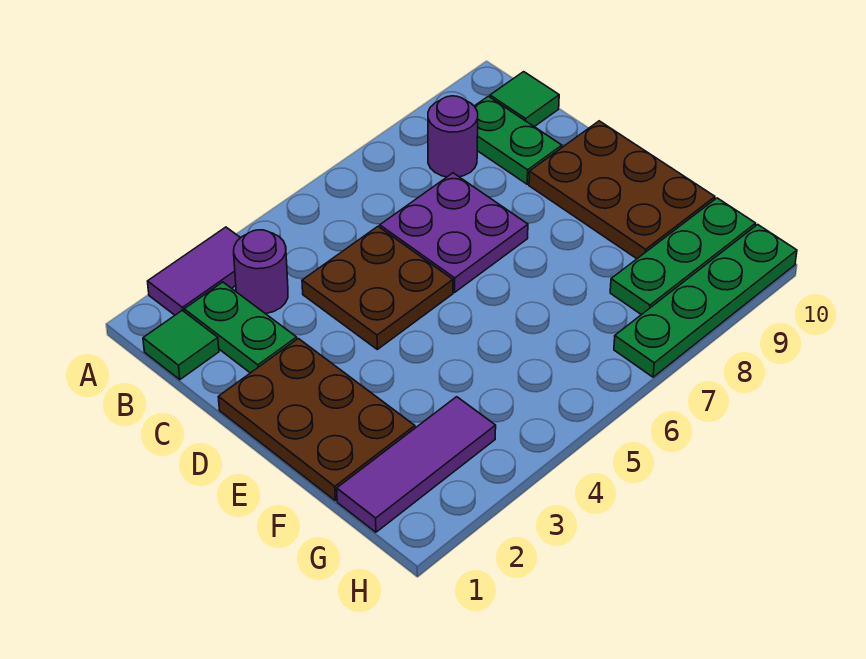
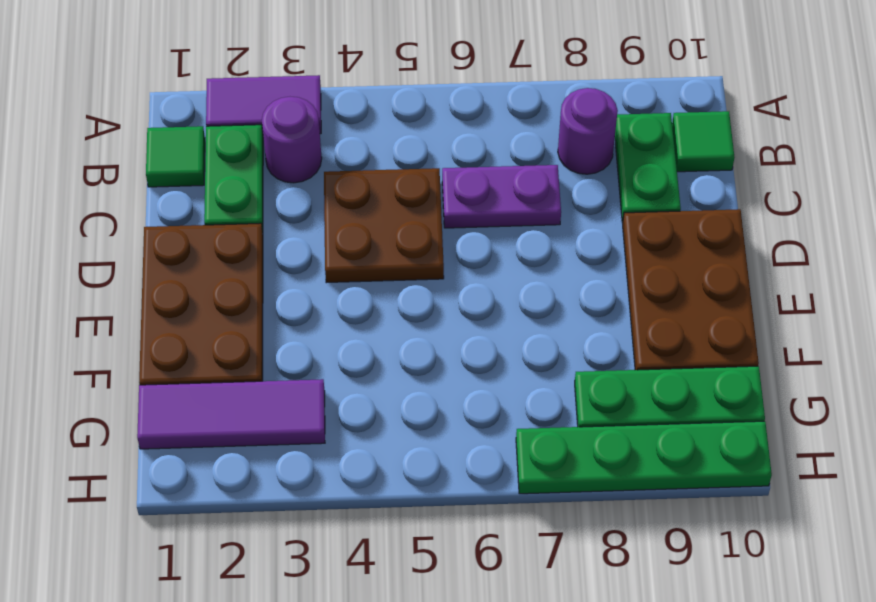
purple 2x2 plate [380,173,528,292] -> purple 1x2 plate [442,165,561,228]

